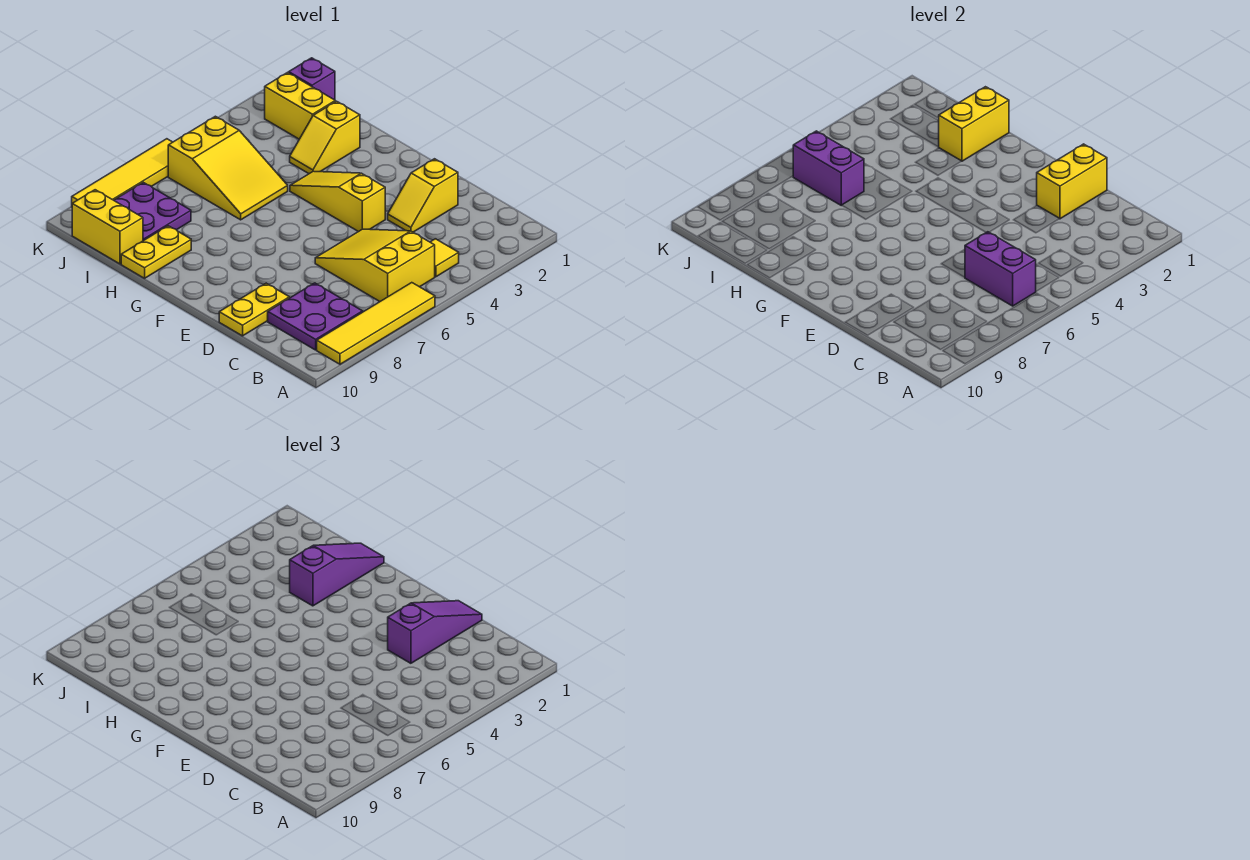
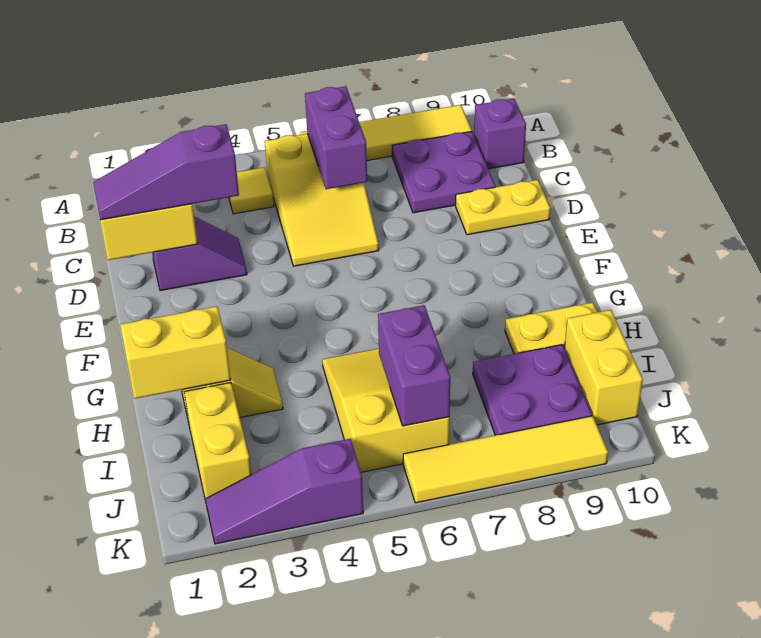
yellow 1x2 slope [388,159,458,232] -> purple 1x2 slope [152,216,247,291]
yellow 1x3 slope [290,171,385,232] -> none
purple 1x3 slope [290,543,384,606] -> purple 1x3 slope moved to [206,439,363,544]
purple 1x1 brick [289,58,335,100] -> purple 1x1 brick moved to [474,98,526,169]

